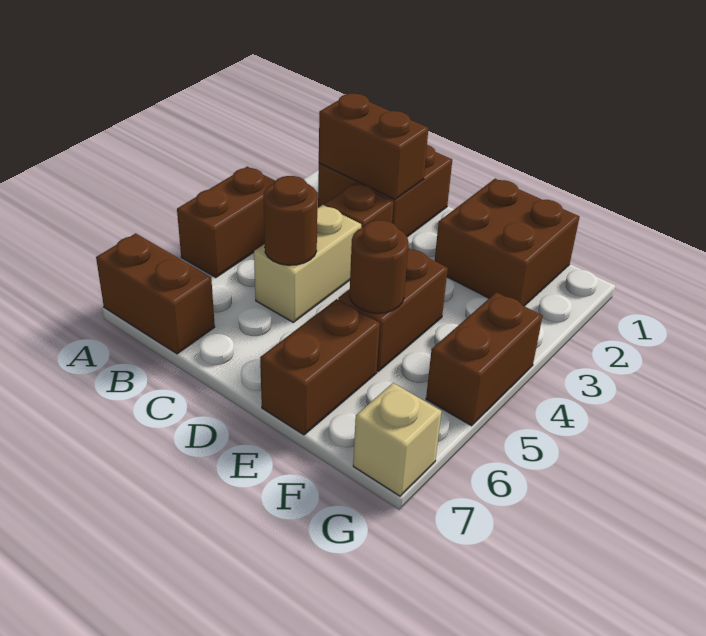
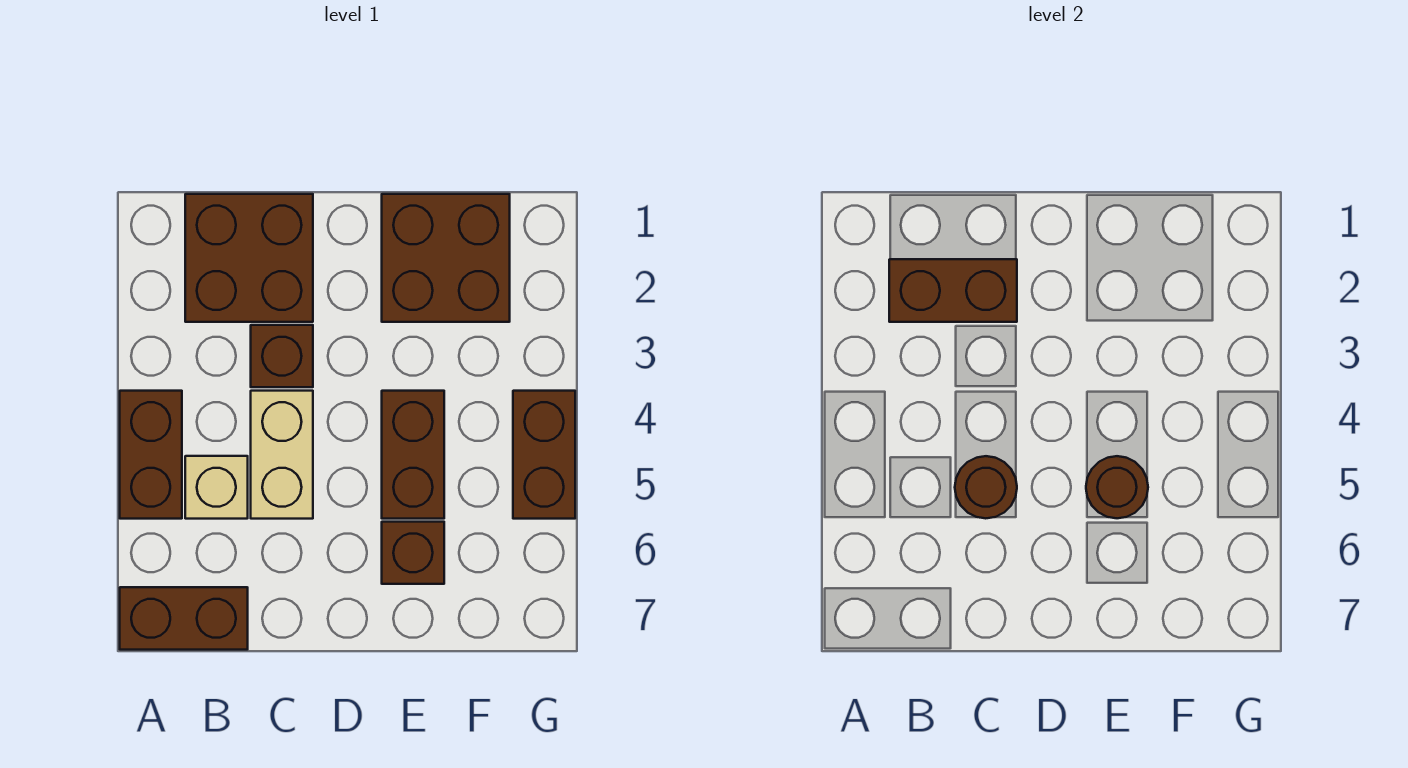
brown 1x2 brick [260,299,380,435] -> brown 1x1 brick [382,522,444,584]
tan 1x1 brick [353,383,442,496] -> tan 1x1 brick moved to [185,456,248,519]

